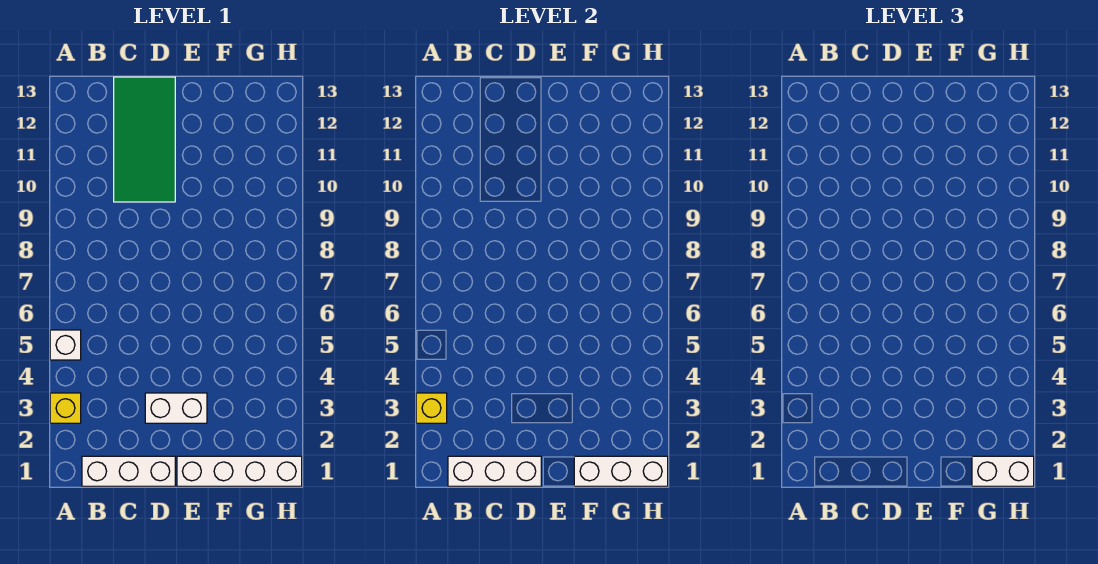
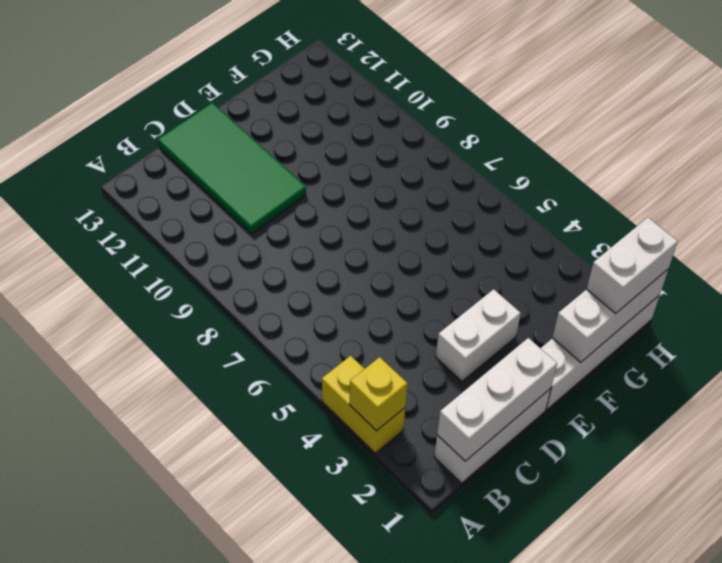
yellow 1x1 brick [50,393,81,423] -> yellow 1x2 brick [322,356,405,453]
white 1x1 brick [50,330,81,360] -> none

